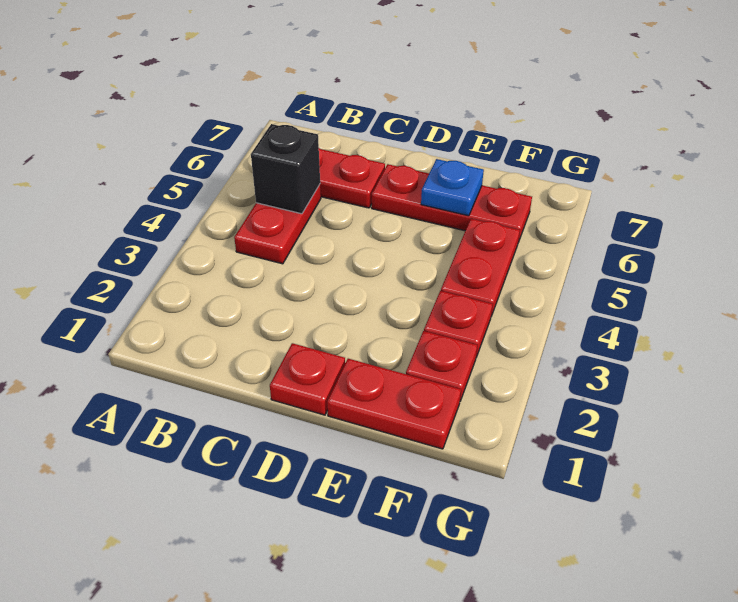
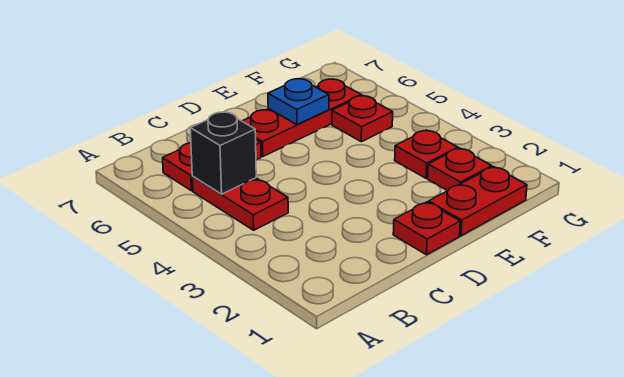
red 1x2 plate [441,219,520,316] -> red 1x1 plate [332,96,393,142]

